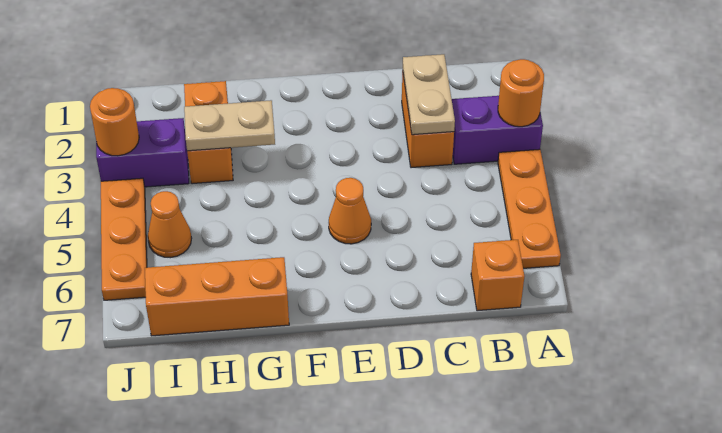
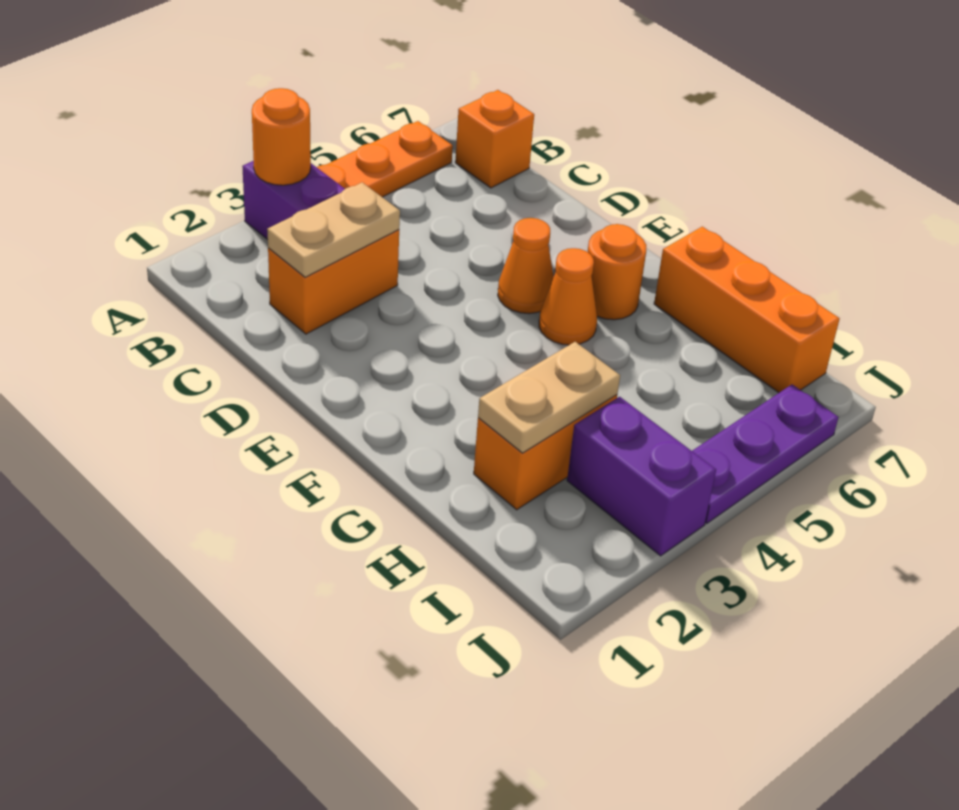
tan 1x2 plate [184,100,275,151] -> tan 1x2 plate turned to [478,342,620,453]
orange 1x1 cone [148,191,192,258] -> orange 1x1 cone moved to [539,248,597,345]
orange 1x1 round brick [90,88,139,156] -> orange 1x1 round brick moved to [588,224,646,320]
orange 1x3 plate [101,178,147,300] -> purple 1x3 plate [692,385,839,523]

